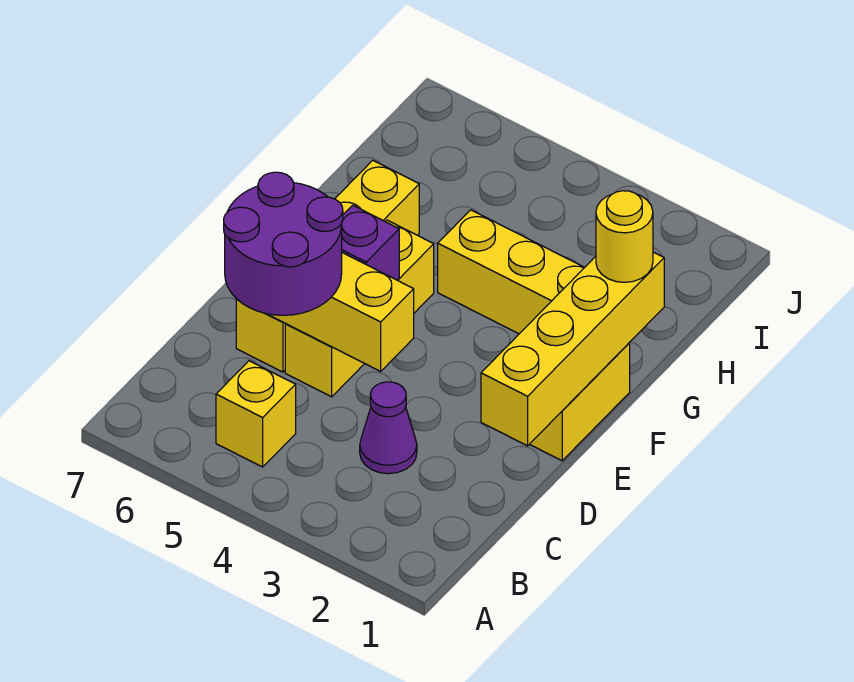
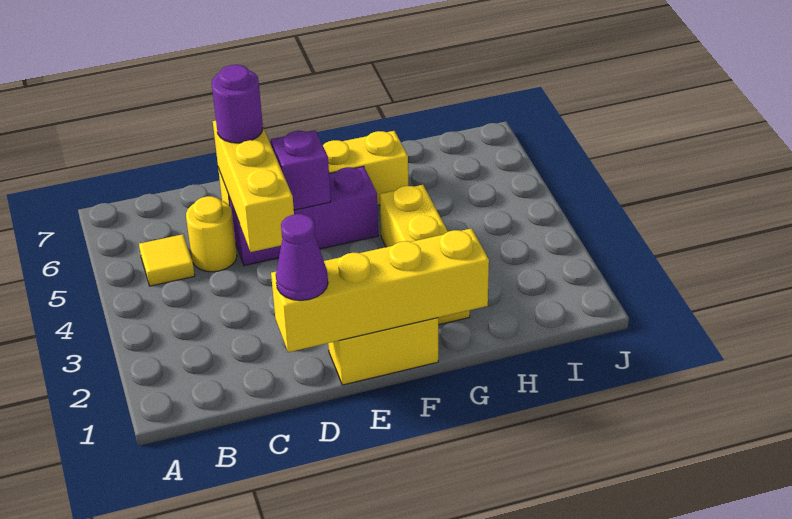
yellow 1x1 brick [216,361,296,467] -> yellow 1x1 tile [139,234,195,286]
purple 1x1 cone [360,382,417,474] -> purple 1x1 cone moved to [276,214,328,300]
purple 2x2 round brick [224,172,343,315] -> purple 1x1 round brick [212,65,263,143]
yellow 1x3 brick [285,220,434,397] -> purple 1x3 brick [229,166,378,266]
yellow 1x1 round brick [596,191,653,282] -> yellow 1x1 round brick moved to [186,196,237,272]

